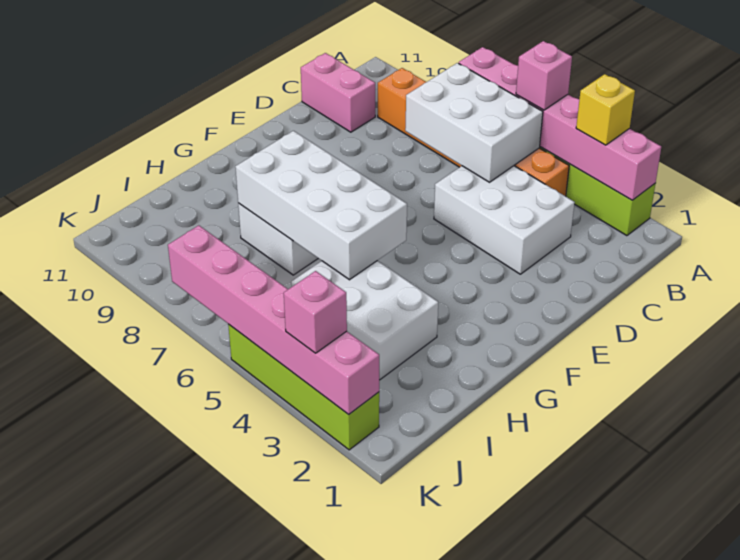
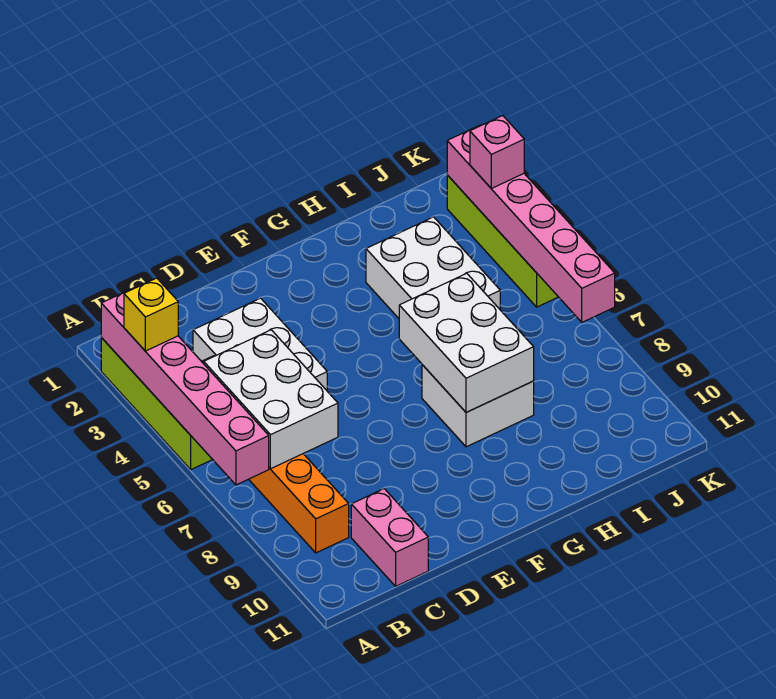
pink 1x1 brick [516,41,572,110] -> none
white 2x4 brick [235,131,407,280] -> white 2x3 brick [399,273,534,412]

